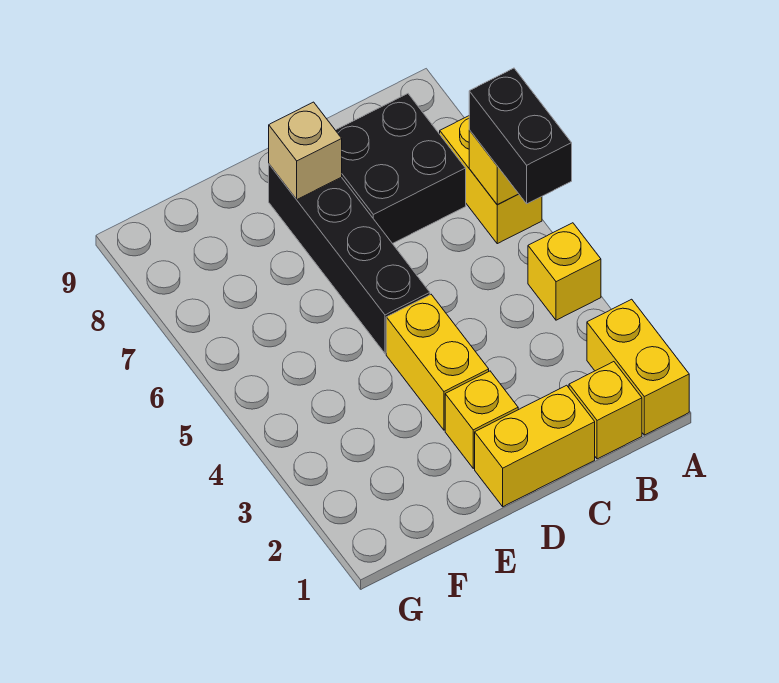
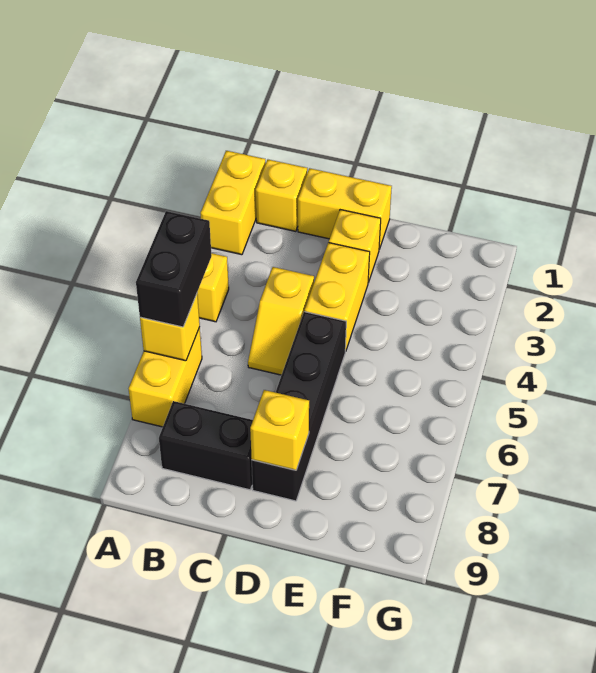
black 2x2 brick [336,94,466,244] -> black 1x2 brick [159,401,253,490]
none -> yellow 1x2 slope [248,267,314,375]
tan 1x1 brick [269,102,342,199] -> yellow 1x1 brick [250,390,309,470]

